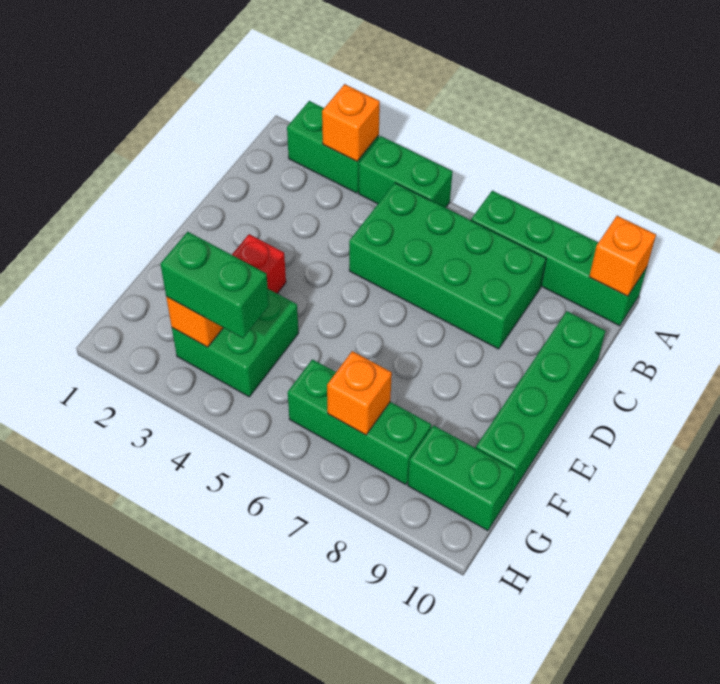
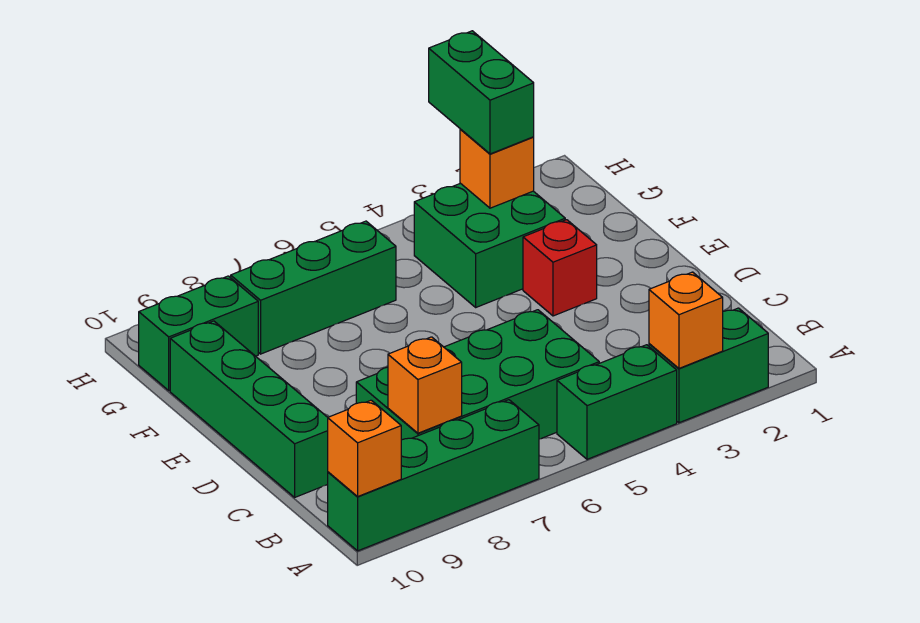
green 1x2 brick [160,232,269,338] -> green 1x2 brick turned to [429,31,534,154]
orange 1x1 brick [327,351,392,435] -> orange 1x1 brick moved to [388,337,462,433]

